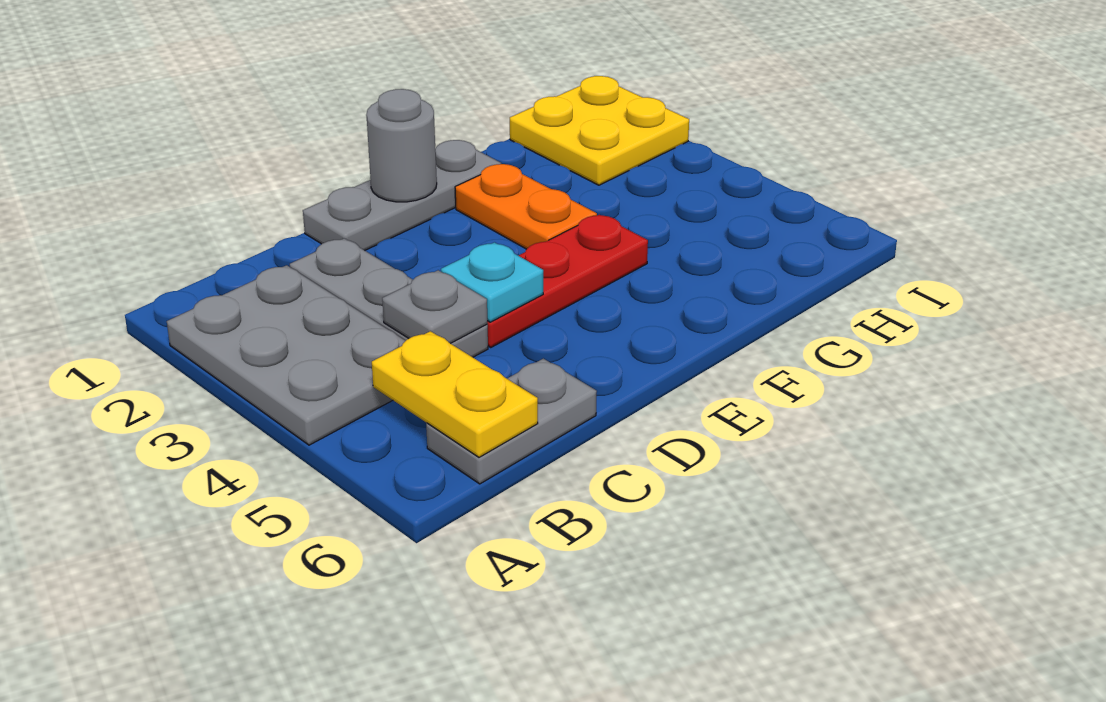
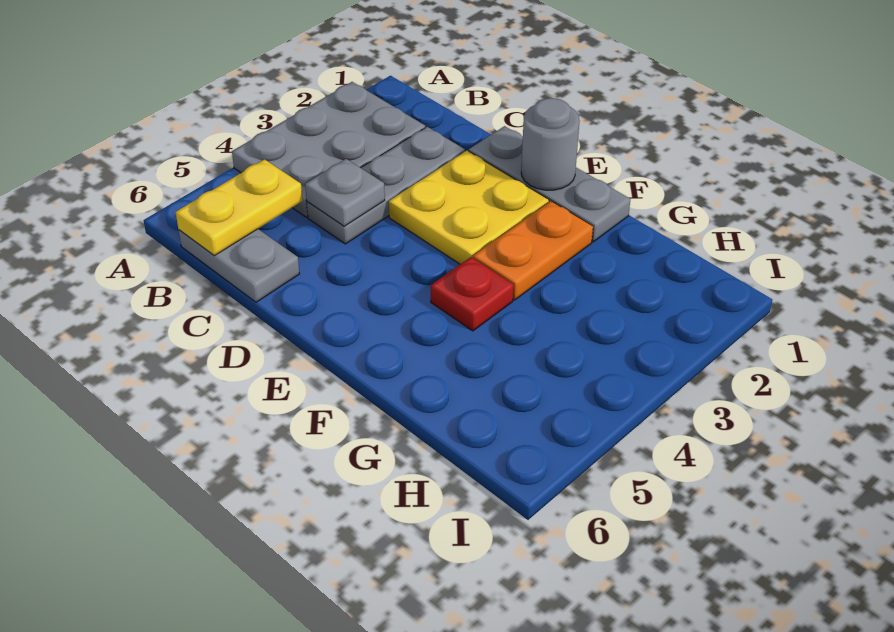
red 1x3 plate [487,215,648,348] -> red 1x1 plate [431,257,514,331]
cyan 1x1 plate [441,242,543,322] -> none
yellow 2x2 plate [510,76,689,185] -> yellow 2x2 plate moved to [389,151,549,264]

